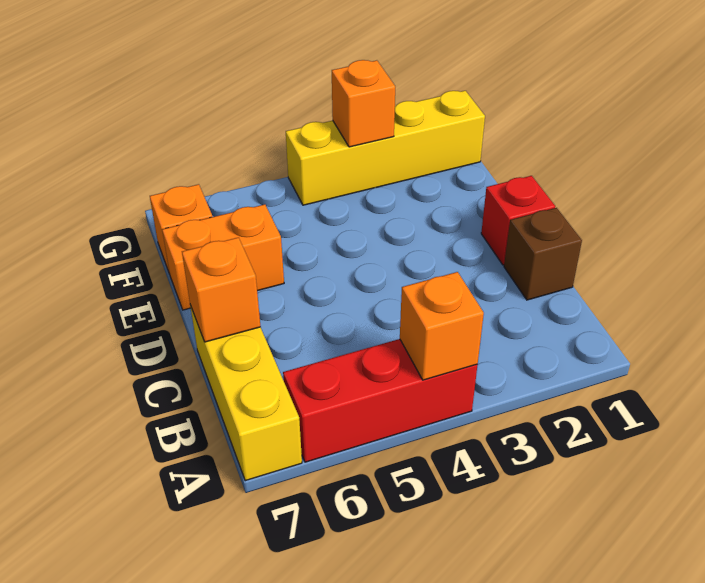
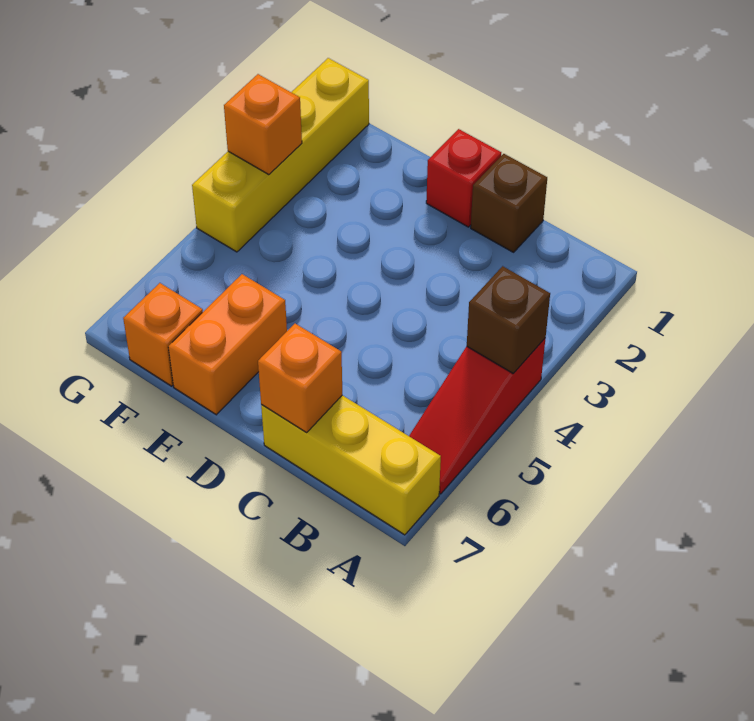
red 1x3 brick [283,339,477,462] -> red 1x3 slope [409,339,545,494]
orange 1x1 brick [400,272,484,380] -> brown 1x1 brick [467,266,550,373]

